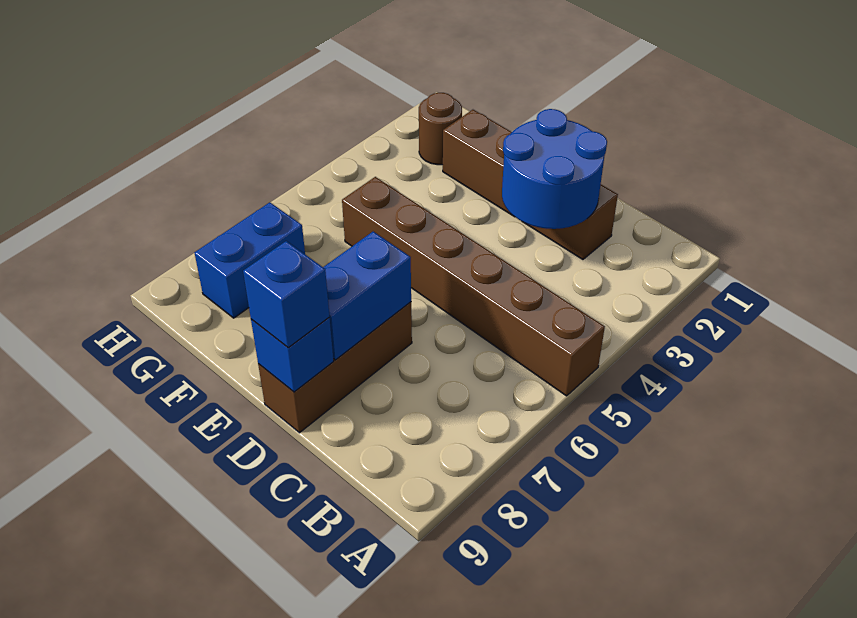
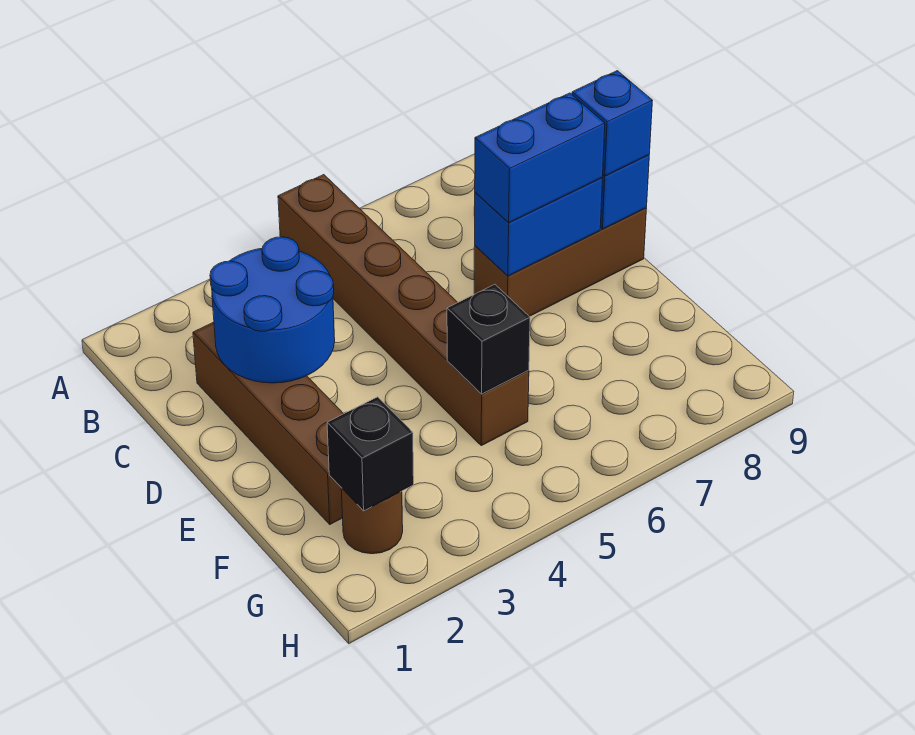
none -> black 1x1 brick [447,284,530,394]
none -> black 1x1 brick [327,397,414,511]
blue 1x2 brick [195,203,305,318] -> blue 1x2 brick moved to [475,93,605,223]

